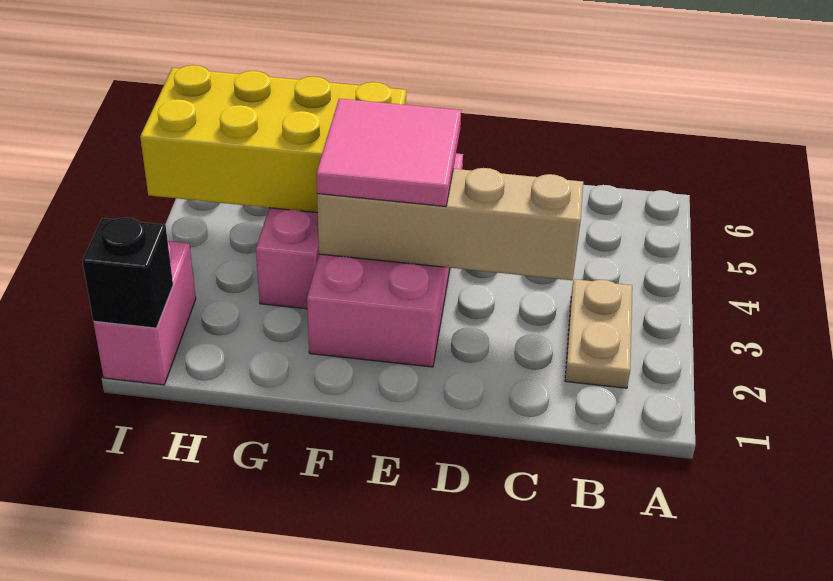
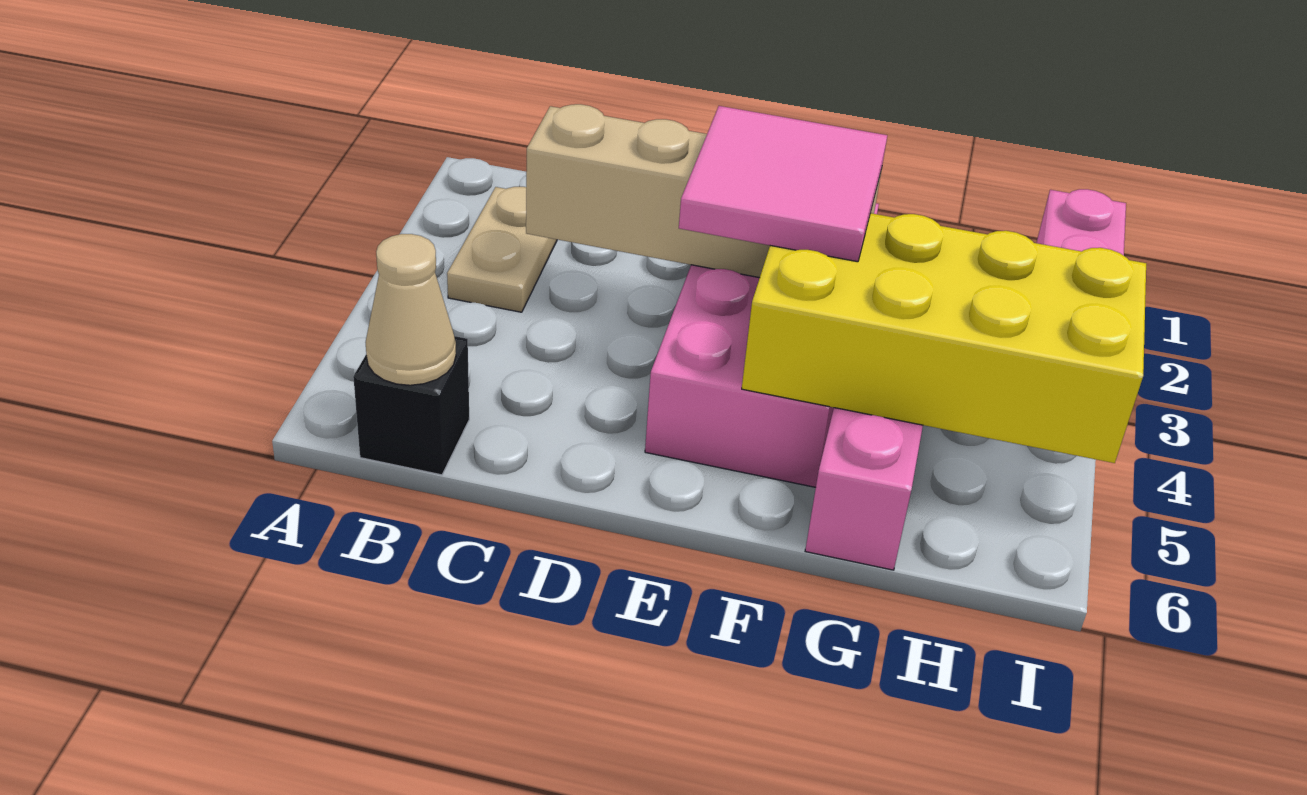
none -> tan 1x1 cone [365,234,456,385]
black 1x1 brick [82,218,173,328] -> black 1x1 brick moved to [353,336,469,475]

